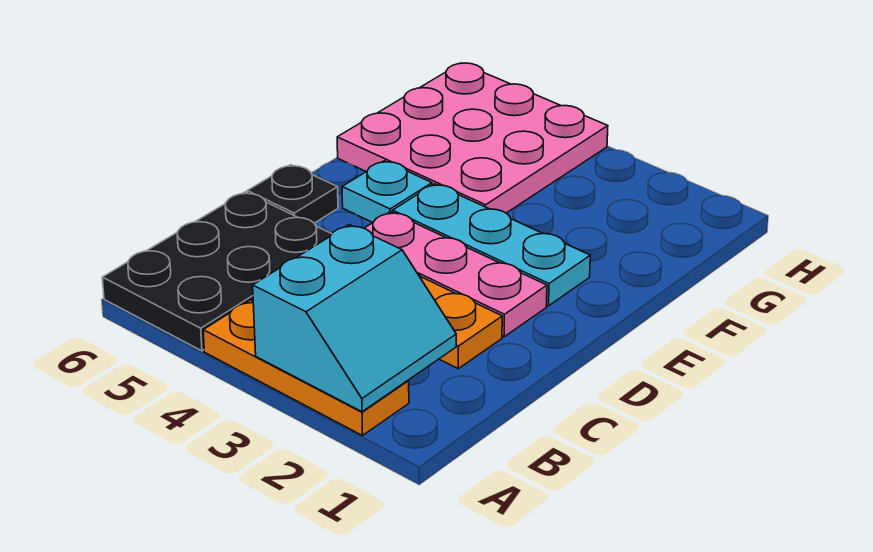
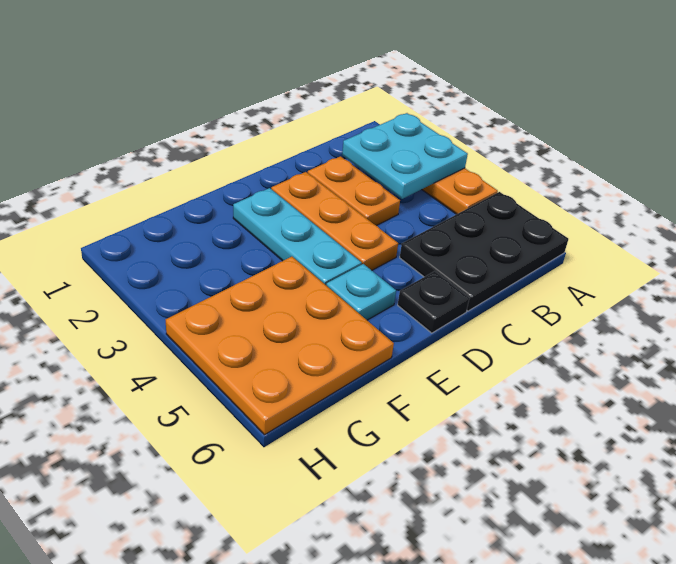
cyan 2x2 slope [253,225,456,412] -> cyan 2x2 plate [342,113,468,199]
pink 1x3 plate [364,212,547,337] -> orange 1x3 plate [271,172,398,270]
pink 3x3 plate [337,63,608,213] -> orange 3x3 plate [166,257,394,435]

